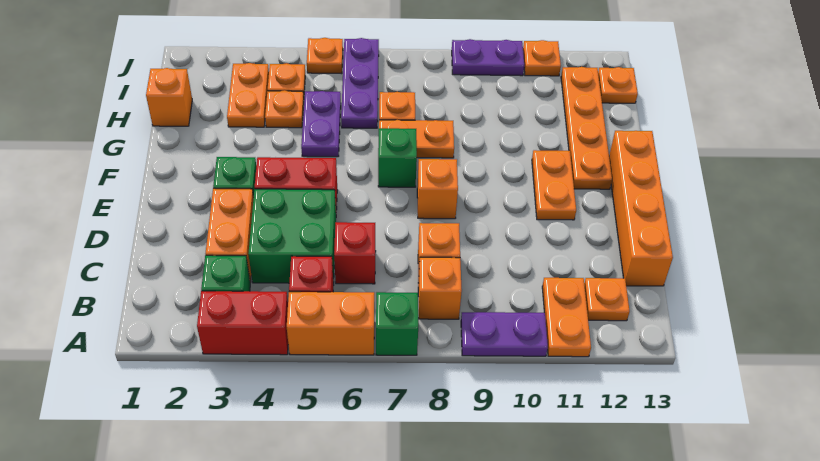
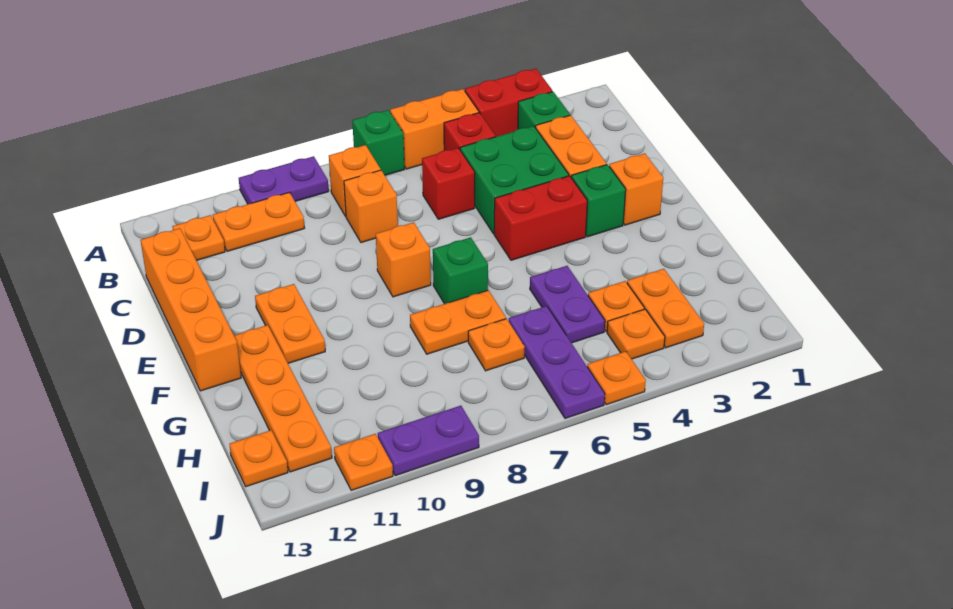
orange 1x2 plate [542,278,591,357] -> orange 1x2 plate turned to [213,192,304,251]
orange 1x1 brick [146,68,192,126] -> orange 1x1 brick moved to [609,153,663,225]

